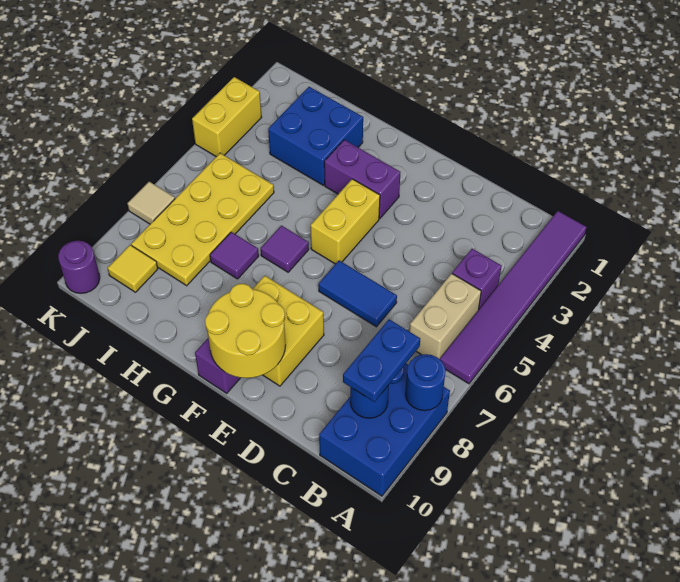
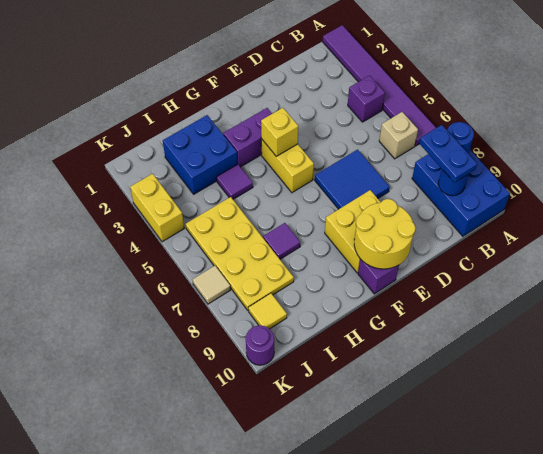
tan 1x2 brick [410,273,481,359] -> tan 1x1 brick [379,112,418,159]
blue 1x2 tile [318,261,397,327] -> blue 2x2 tile [315,150,390,209]
none -> yellow 1x1 brick [261,108,298,156]
purple 1x1 tile [261,226,309,272] -> purple 1x1 tile moved to [217,164,253,199]

